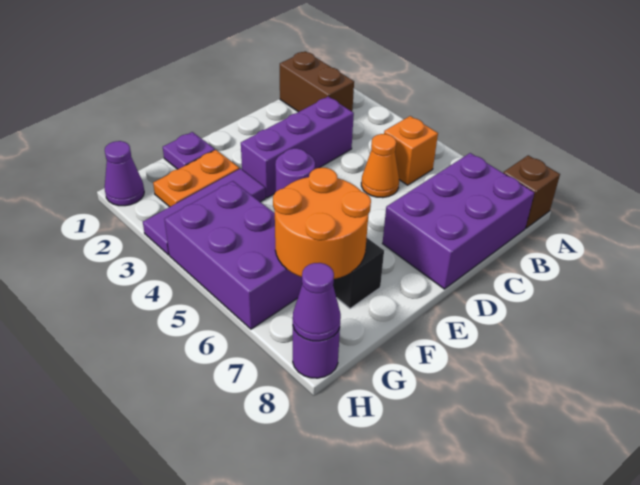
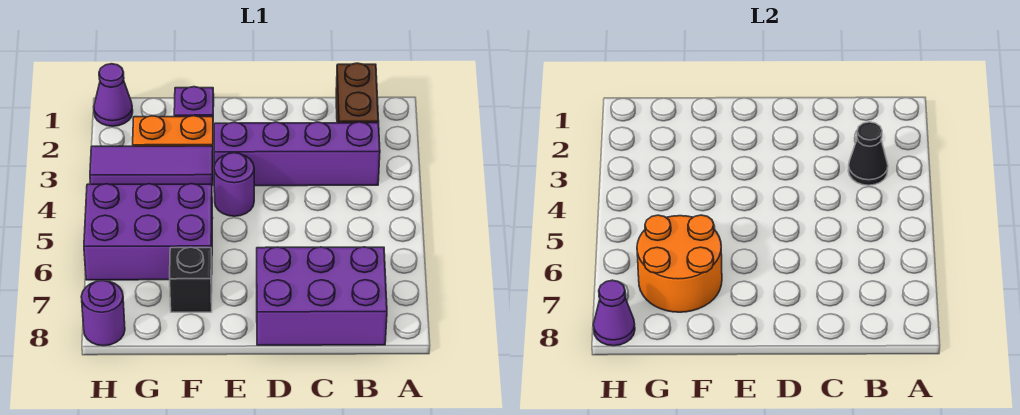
brown 1x1 brick [504,155,560,228] -> none
none -> black 1x1 cone [848,122,888,185]
orange 1x1 brick [384,116,438,185] -> none
purple 1x3 brick [241,97,354,198] -> purple 1x4 brick [214,122,380,186]
orange 1x1 cone [361,134,399,198] -> none
purple 2x3 brick [164,181,302,329] -> purple 2x3 brick turned to [84,184,213,280]

